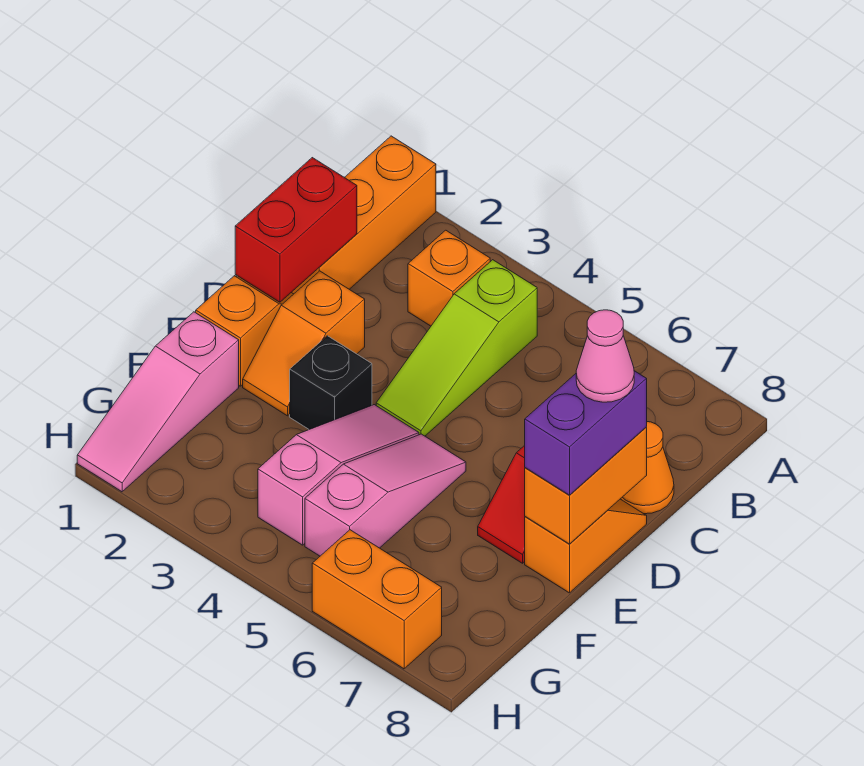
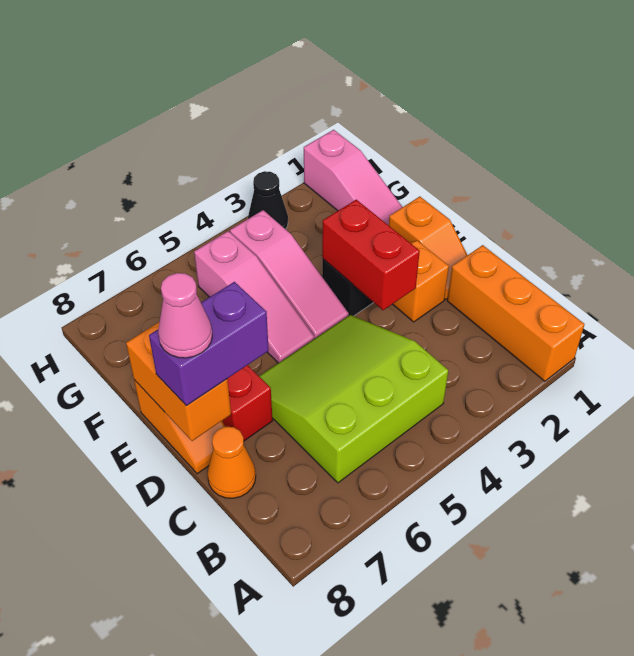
orange 1x1 brick [408,230,490,326] -> none
lime 1x3 slope [376,260,537,436] -> lime 3x3 slope [259,315,448,483]
red 1x2 brick [235,158,357,302] -> red 1x2 brick moved to [322,200,420,310]
purple 1x2 brick [525,371,647,495] -> purple 1x2 brick turned to [149,282,269,406]
pink 1x3 slope [77,312,239,492] -> pink 1x3 slope turned to [304,130,402,225]
none -> black 1x1 cone [248,171,288,229]
orange 1x2 brick [312,530,442,669] -> none

